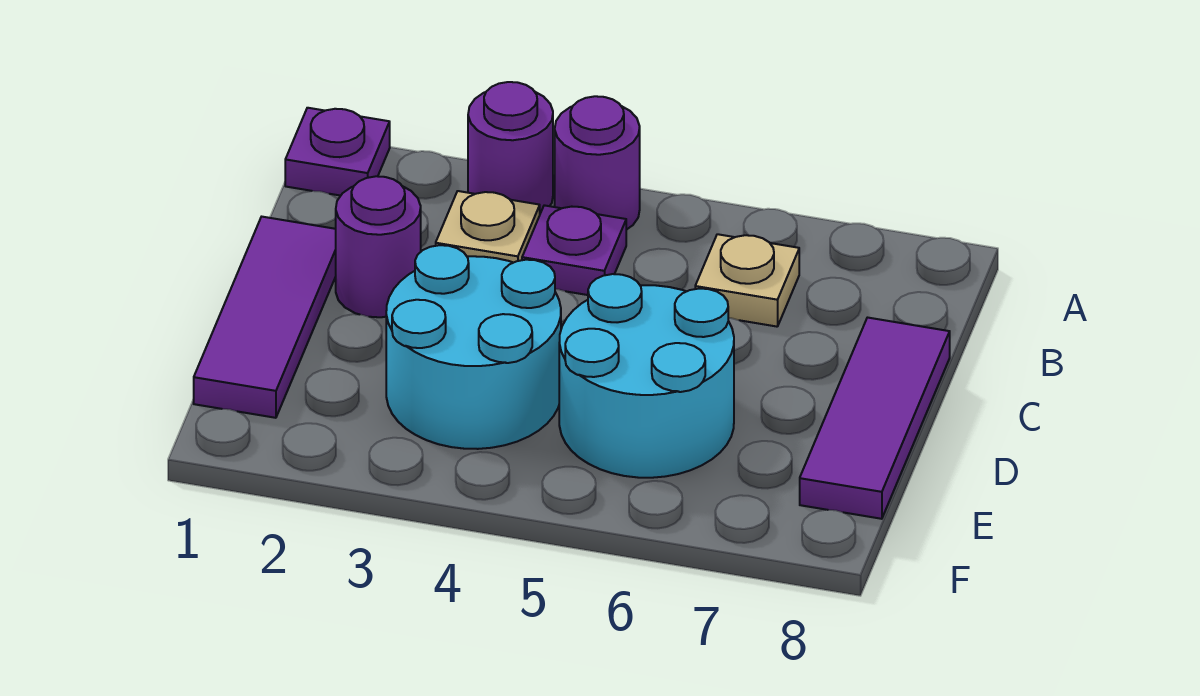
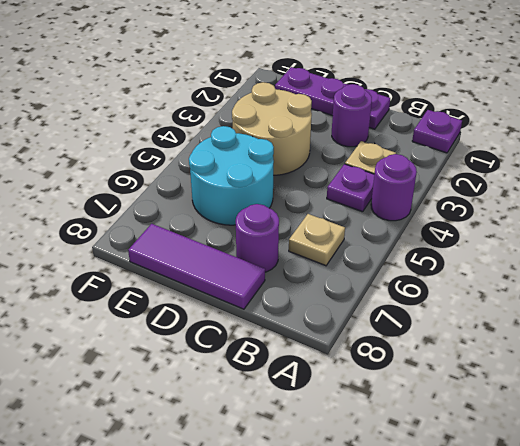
purple 1x1 round brick [468,82,553,213] -> purple 1x1 round brick moved to [236,204,279,272]
purple 1x3 tile [194,217,336,418] -> purple 1x3 plate [275,67,390,129]
cyan 2x2 round brick [386,245,561,449] -> tan 2x2 round brick [232,82,312,175]

